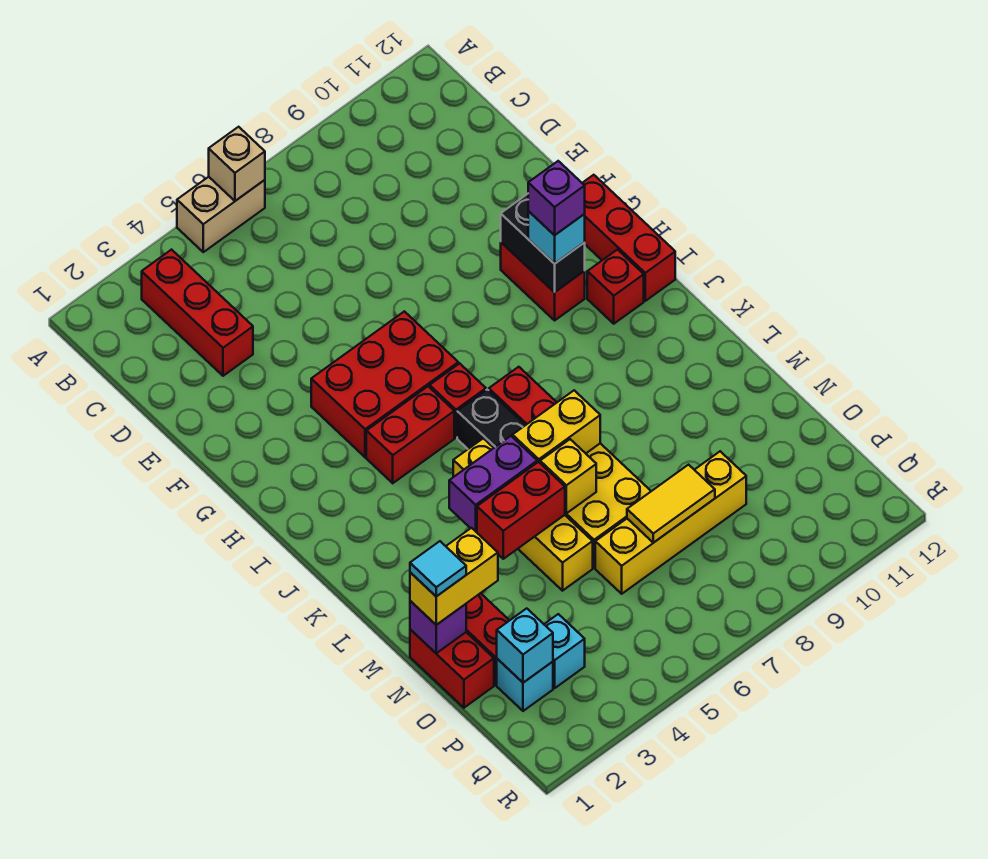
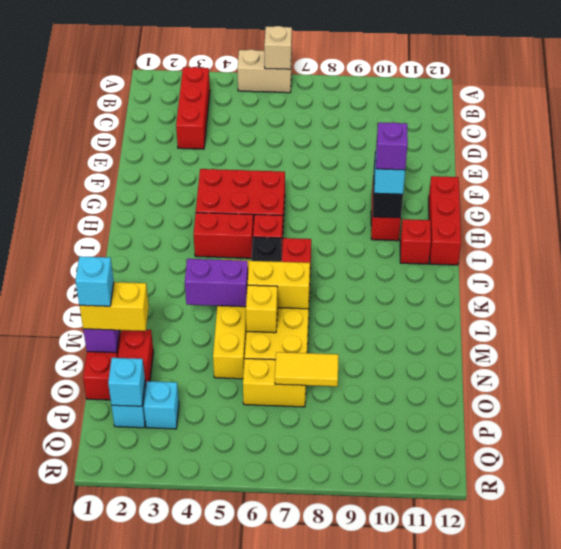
red 1x2 brick [477,462,565,559] -> none
cyan 1x1 tile [410,541,466,596] -> cyan 1x1 brick [75,256,114,306]
yellow 1x4 brick [595,451,746,594] -> yellow 1x2 brick [243,359,306,407]

